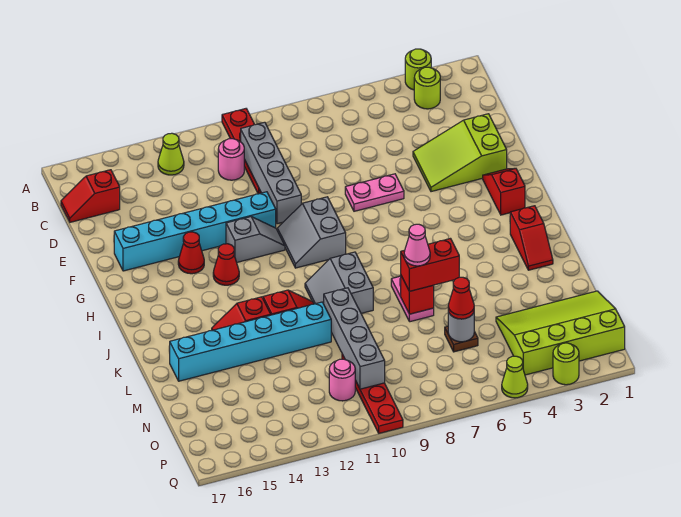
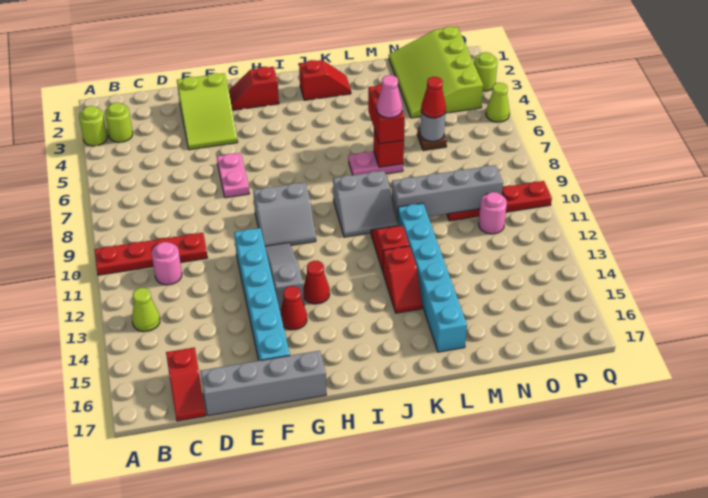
grey 1x4 brick [241,122,301,224] -> grey 1x4 brick moved to [200,351,326,416]
grey 1x2 slope [226,217,285,262] -> grey 1x3 slope [265,243,304,310]

